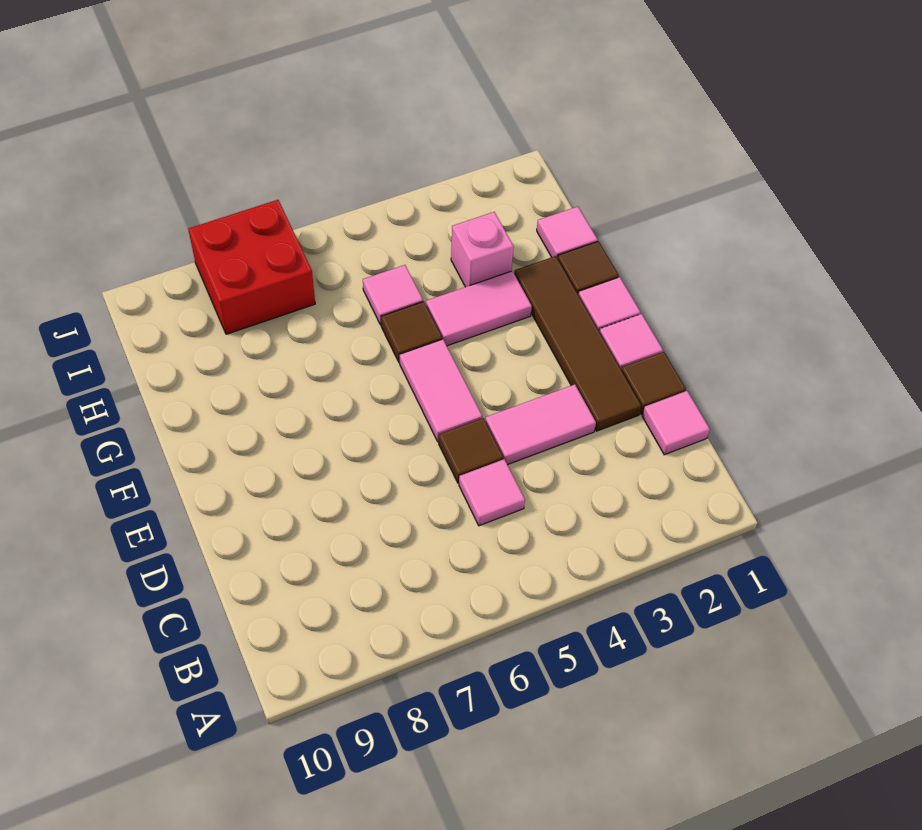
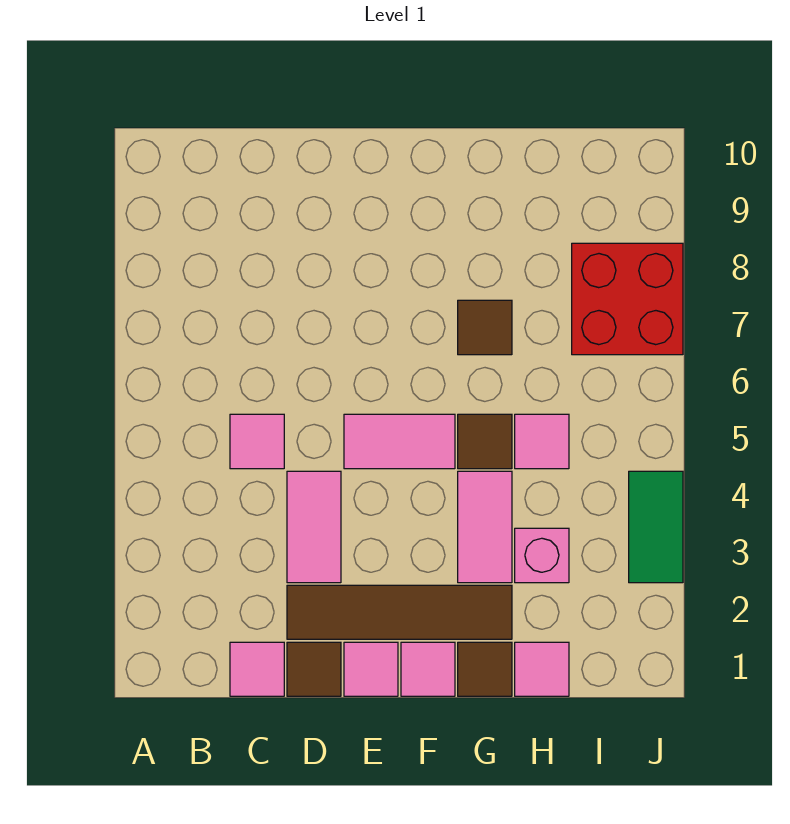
brown 1x1 tile [439,418,503,483] -> brown 1x1 tile moved to [458,300,512,355]
none -> green 1x2 tile [629,471,683,583]

